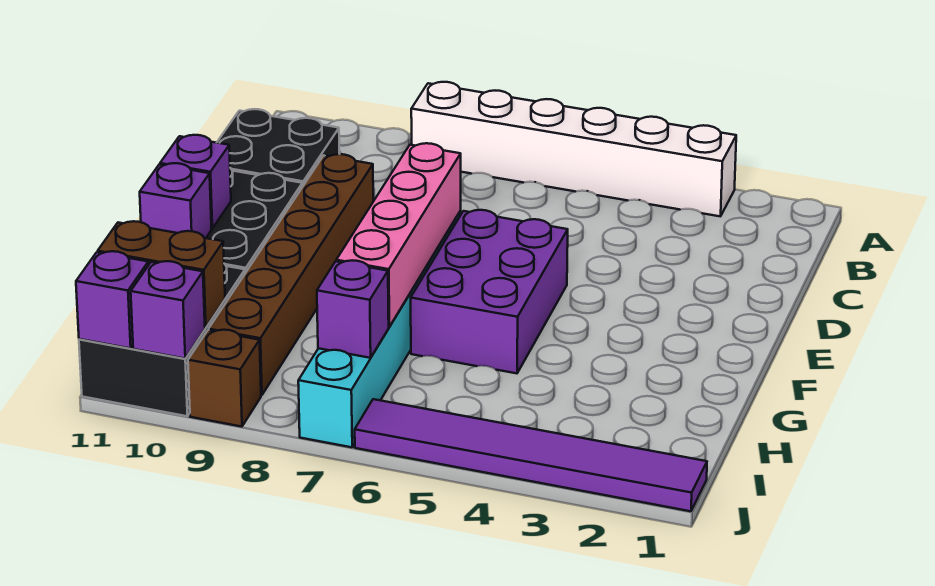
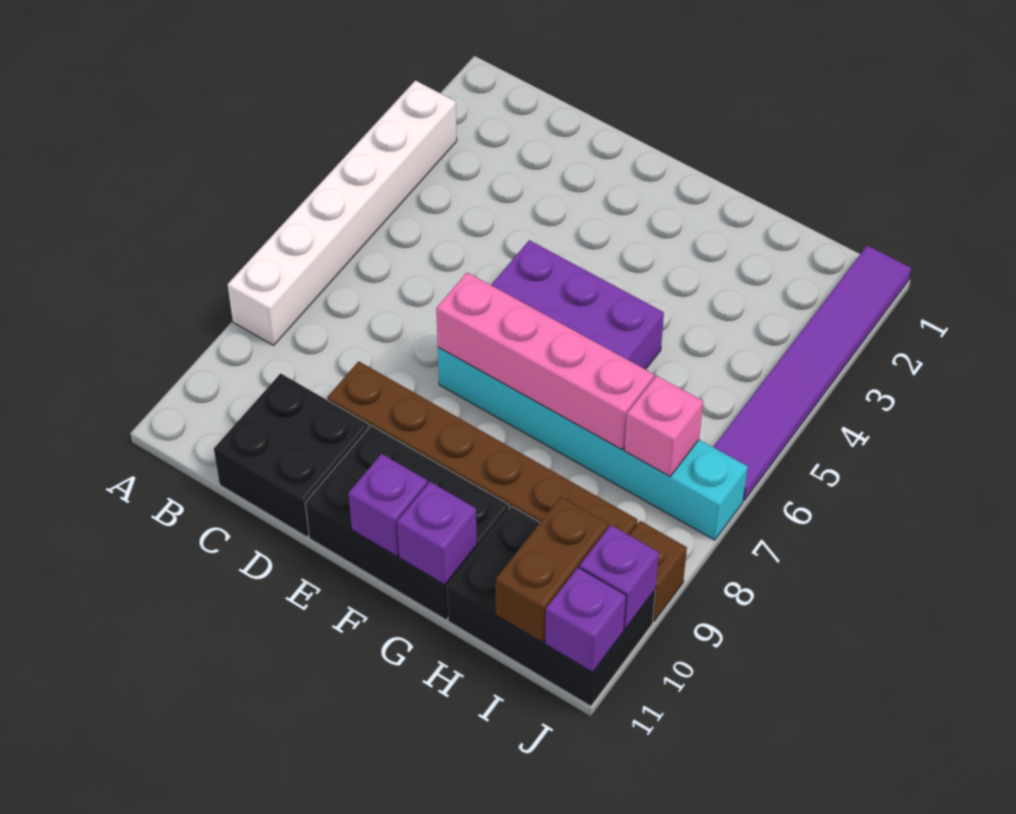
purple 1x1 brick [317,260,389,358] -> pink 1x1 brick [624,376,703,476]

